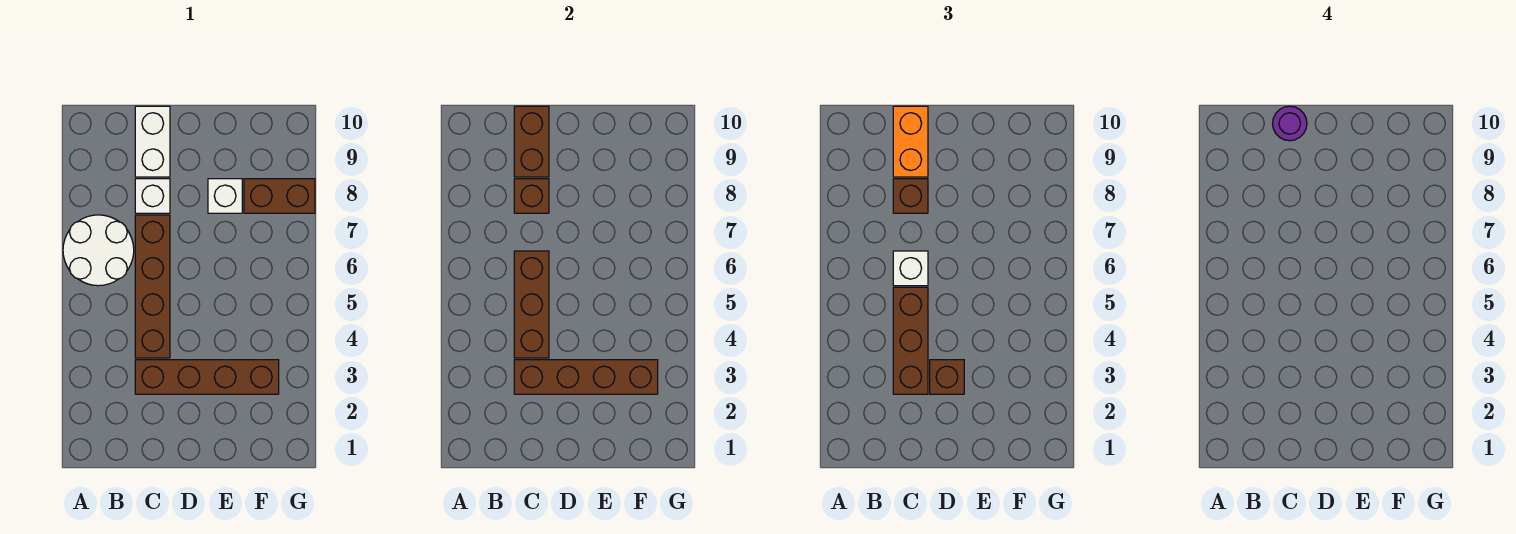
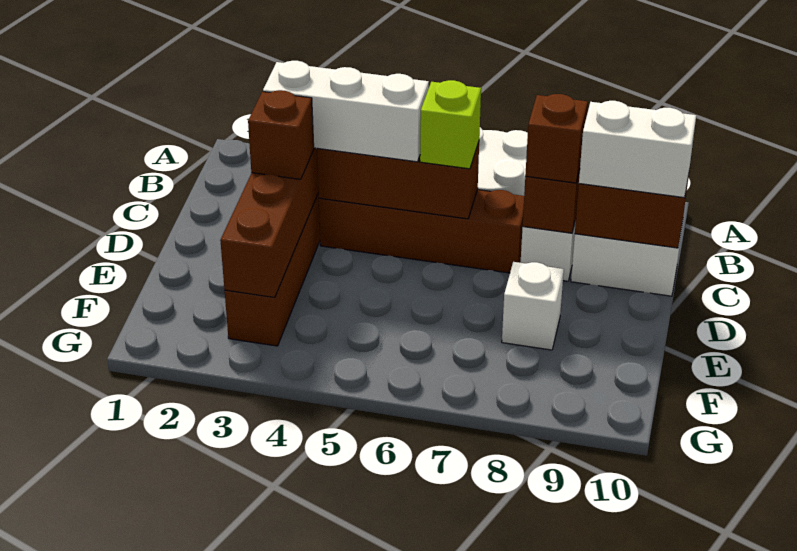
brown 1x3 brick [893,287,928,394] -> white 1x3 brick [263,61,429,162]
white 1x1 brick [893,251,928,286] -> lime 1x1 brick [420,80,481,169]
orange 1x2 brick [893,106,928,177] -> white 1x2 brick [579,101,696,198]
purple 1x1 round brick [1273,106,1307,141] -> none
brown 1x2 brick [244,179,315,213] -> none

